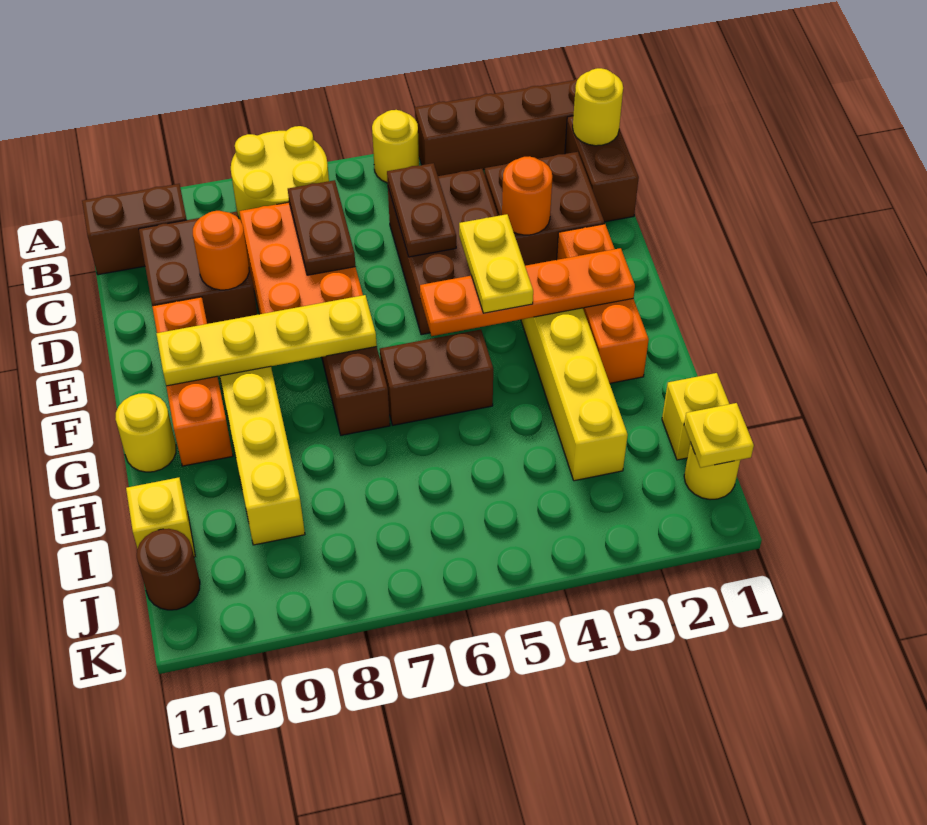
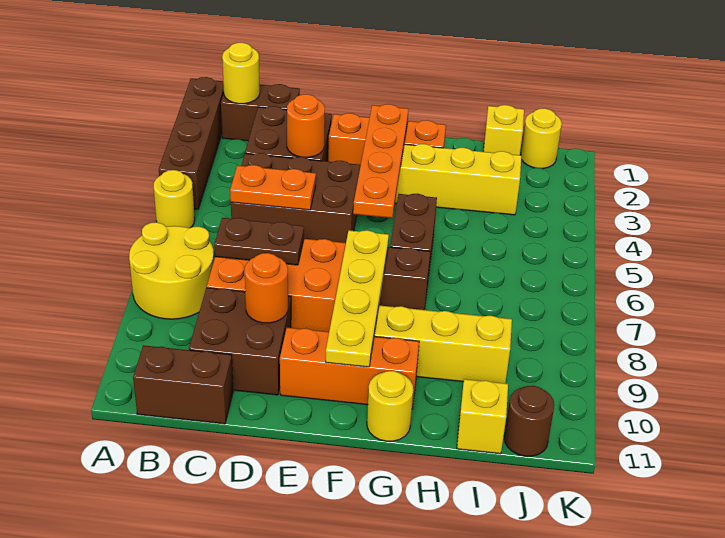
brown 1x2 brick [82,184,187,275] -> brown 1x2 brick turned to [133,345,233,424]
brown 1x2 plate [387,163,456,257] -> orange 1x2 plate [230,165,316,210]
yellow 1x2 plate [459,214,533,313] -> none
yellow 1x1 plate [684,403,754,468] -> none

